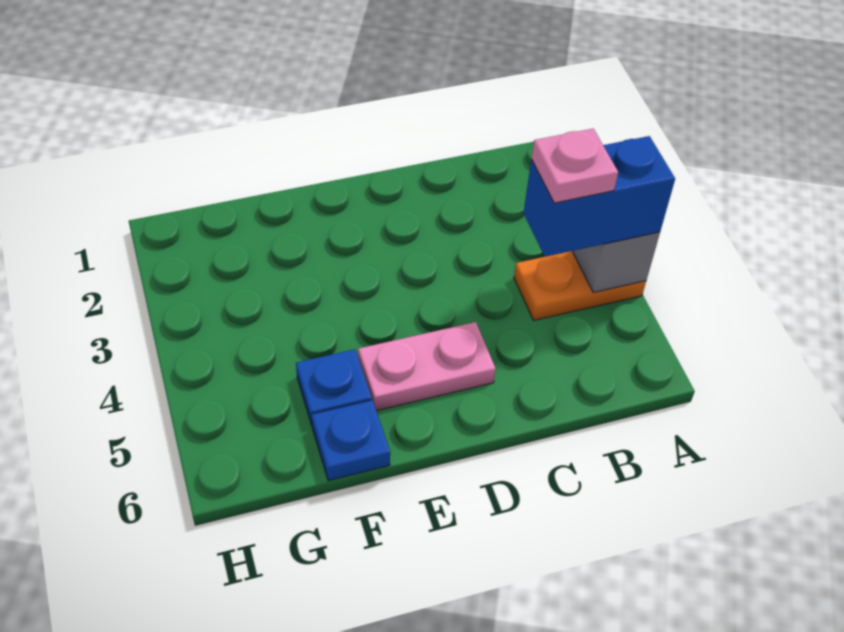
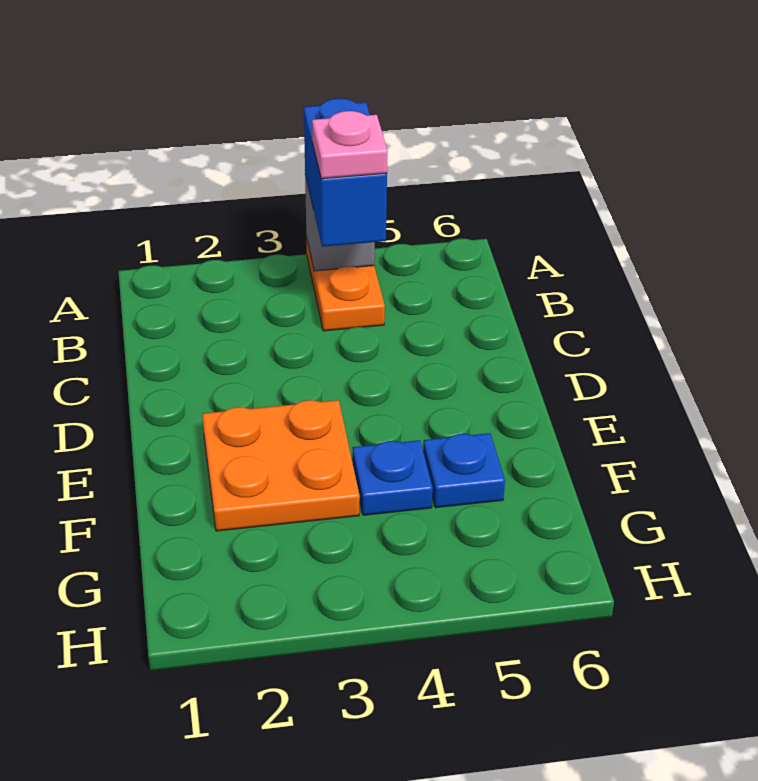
pink 1x2 plate [358,322,496,411] -> none
none -> orange 2x2 plate [202,400,360,531]
blue 1x1 plate [312,400,390,481] -> blue 1x1 plate moved to [353,440,433,515]

